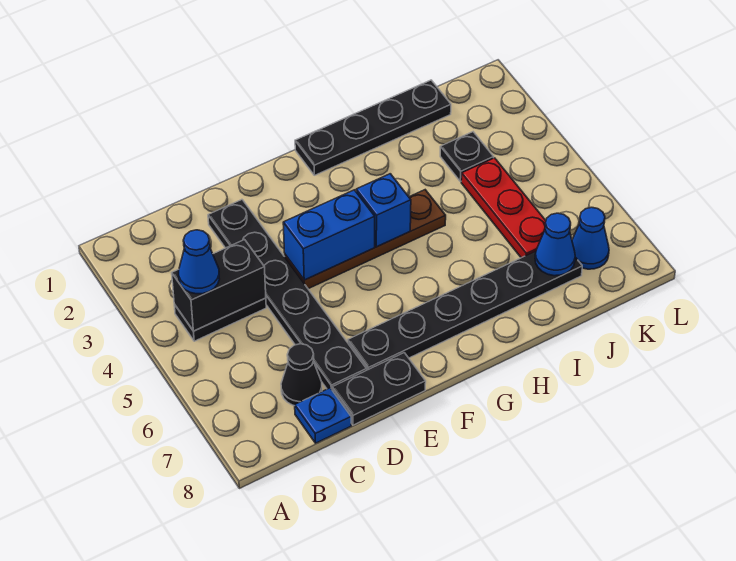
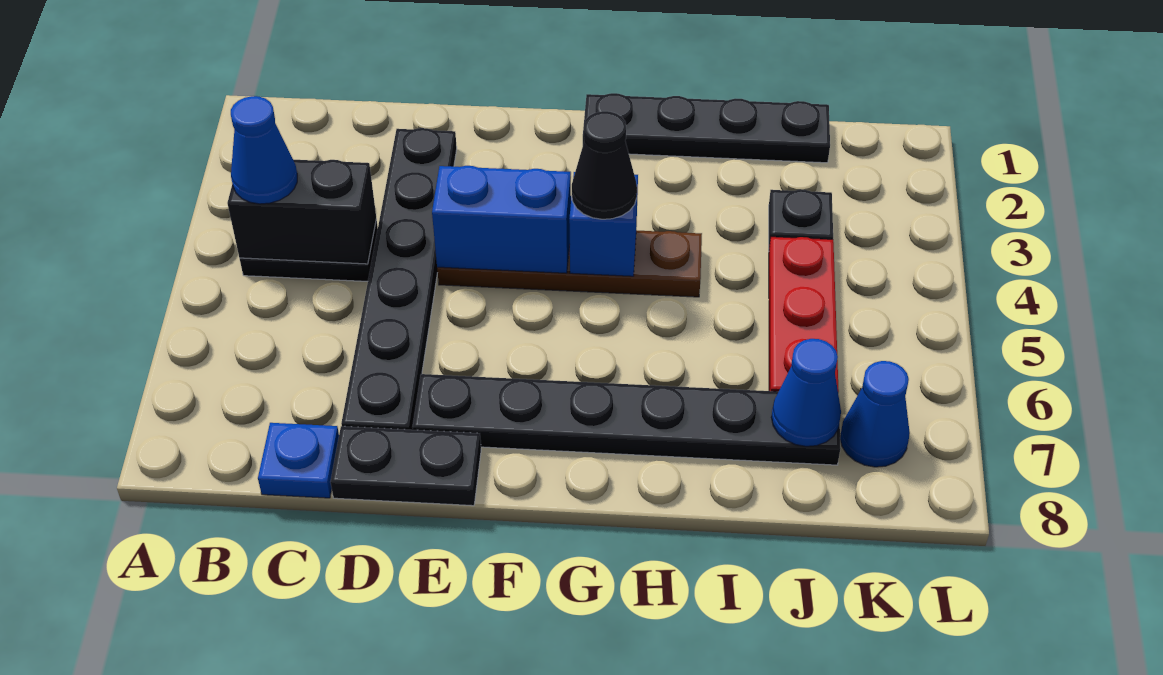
black 1x1 cone [281,344,322,406] -> black 1x1 cone moved to [572,111,637,219]

